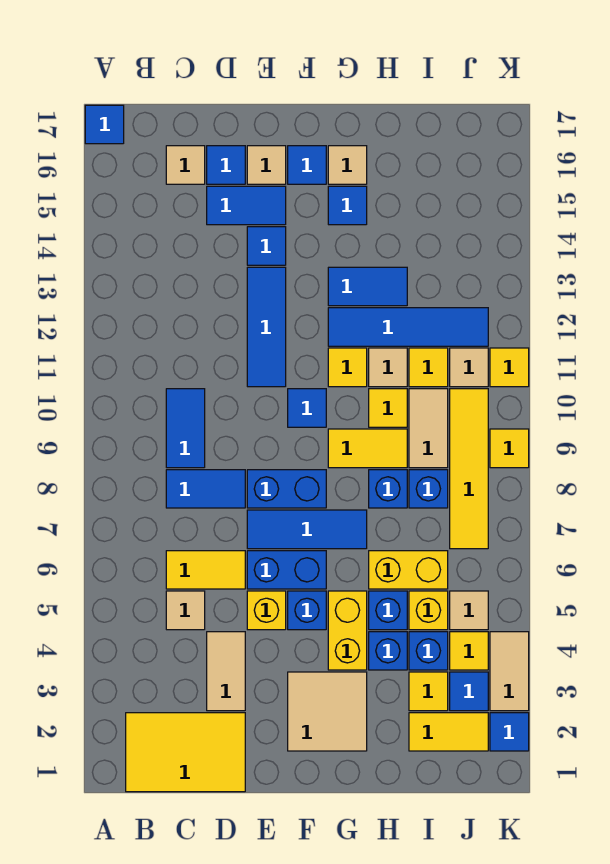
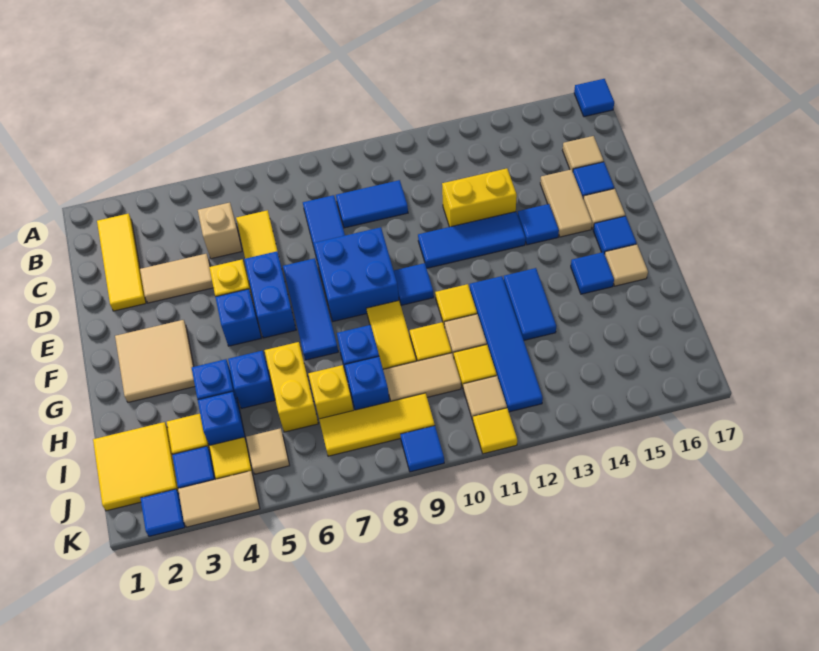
yellow 2x3 tile [126,713,245,792] -> yellow 1x3 tile [97,214,146,311]
tan 1x1 tile [166,591,205,630] -> tan 1x1 brick [198,203,242,259]
blue 1x2 tile [207,186,286,225] -> tan 1x2 tile [540,169,592,237]
blue 1x2 brick [247,470,326,508] -> blue 2x2 brick [314,227,399,321]
yellow 1x2 brick [328,591,367,670] -> yellow 1x2 brick moved to [442,168,517,227]
yellow 1x2 tile [409,713,488,751] -> yellow 2x2 tile [93,422,179,511]
yellow 1x1 brick [409,591,448,630] -> yellow 1x1 brick moved to [308,365,354,419]
yellow 1x4 tile [450,389,488,549] -> yellow 1x3 tile [319,393,435,456]
yellow 1x1 tile [490,429,529,468] -> blue 1x1 tile [400,426,444,472]

